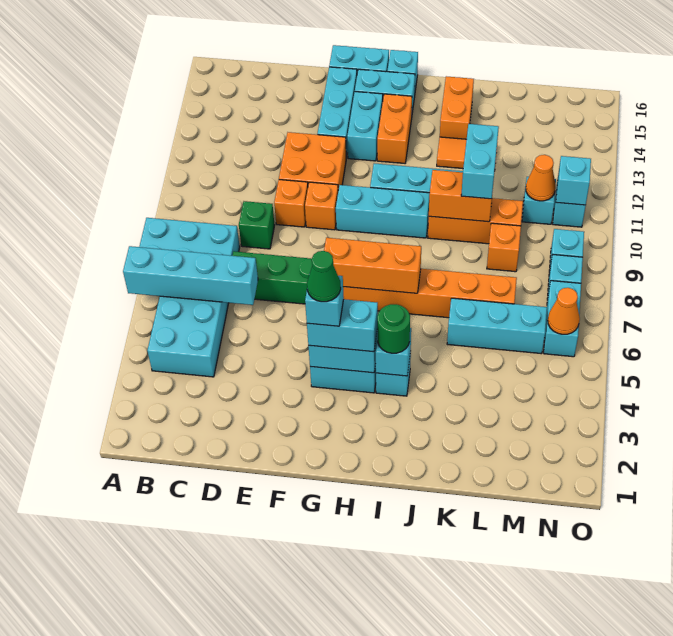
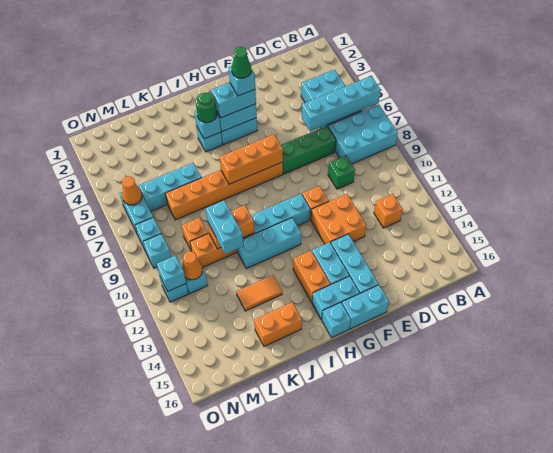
orange 1x1 brick [274,180,308,227] -> orange 1x1 brick moved to [374,194,403,228]
orange 1x2 brick [440,76,474,139] -> orange 1x2 brick turned to [254,302,302,346]

